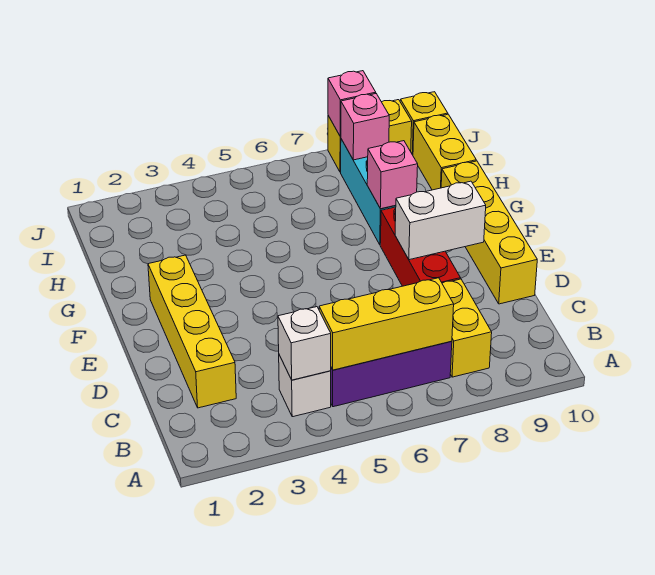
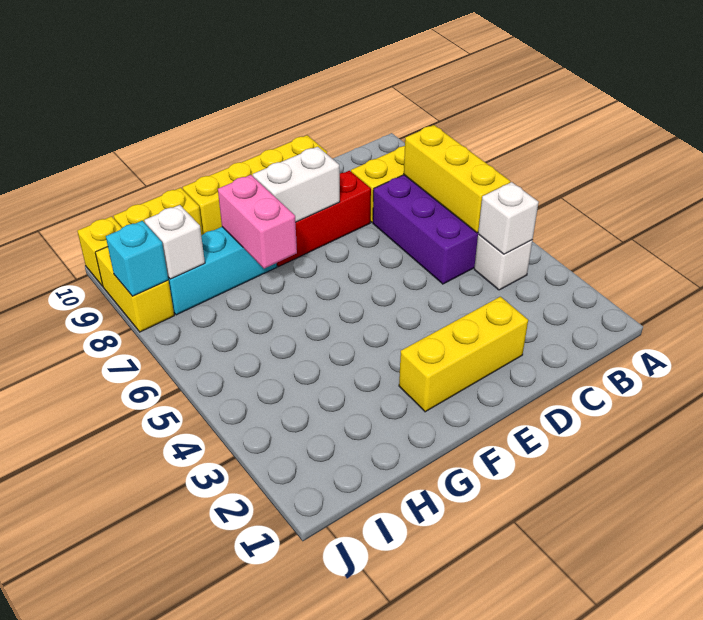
yellow 1x4 brick [148,255,236,408] -> yellow 1x3 brick [399,297,528,412]
white 1x2 brick [395,181,486,260] -> white 1x2 brick turned to [253,147,340,222]
pink 1x1 brick [367,141,418,209] -> pink 1x2 brick [218,175,297,269]
pink 1x1 brick [341,94,389,160] -> white 1x1 brick [144,205,205,279]
pink 1x1 brick [328,71,376,136] -> cyan 1x1 brick [106,221,168,296]

